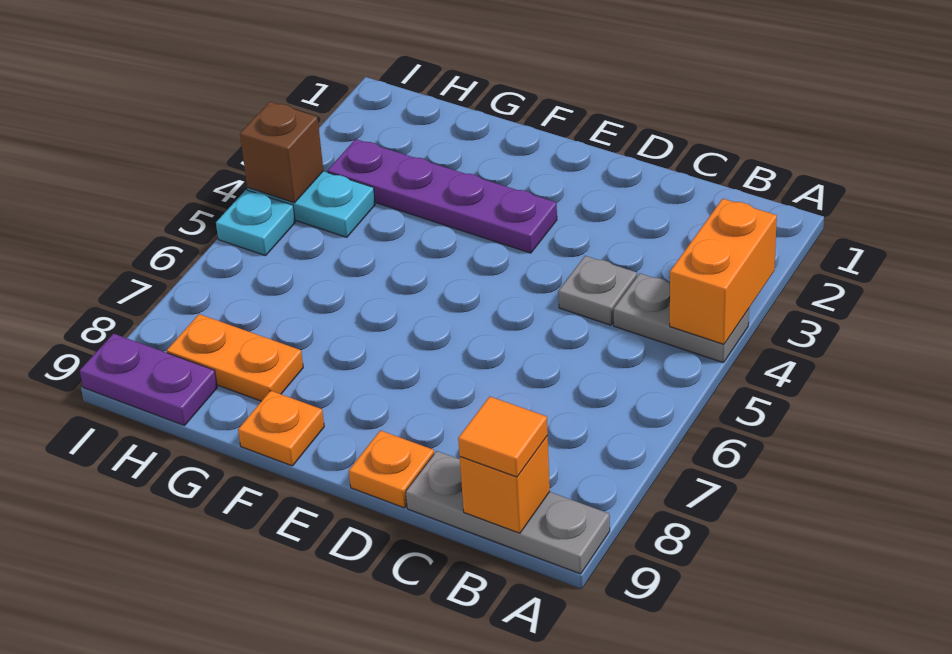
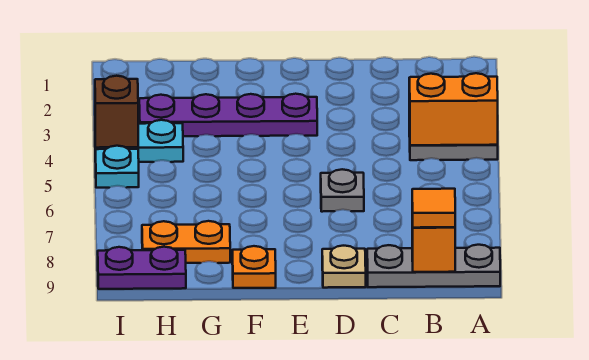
orange 1x2 brick [670,199,777,344] -> orange 1x2 brick turned to [409,73,498,145]
grey 1x1 plate [558,256,637,325] -> grey 1x1 plate moved to [321,169,364,212]
orange 1x1 plate [349,430,434,508] -> tan 1x1 plate [322,246,366,288]

